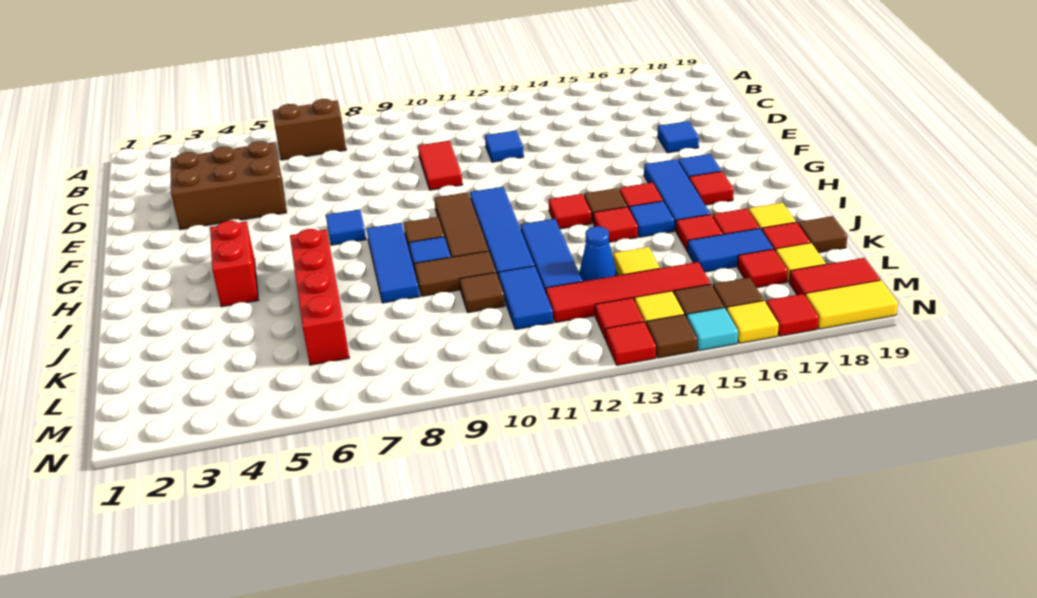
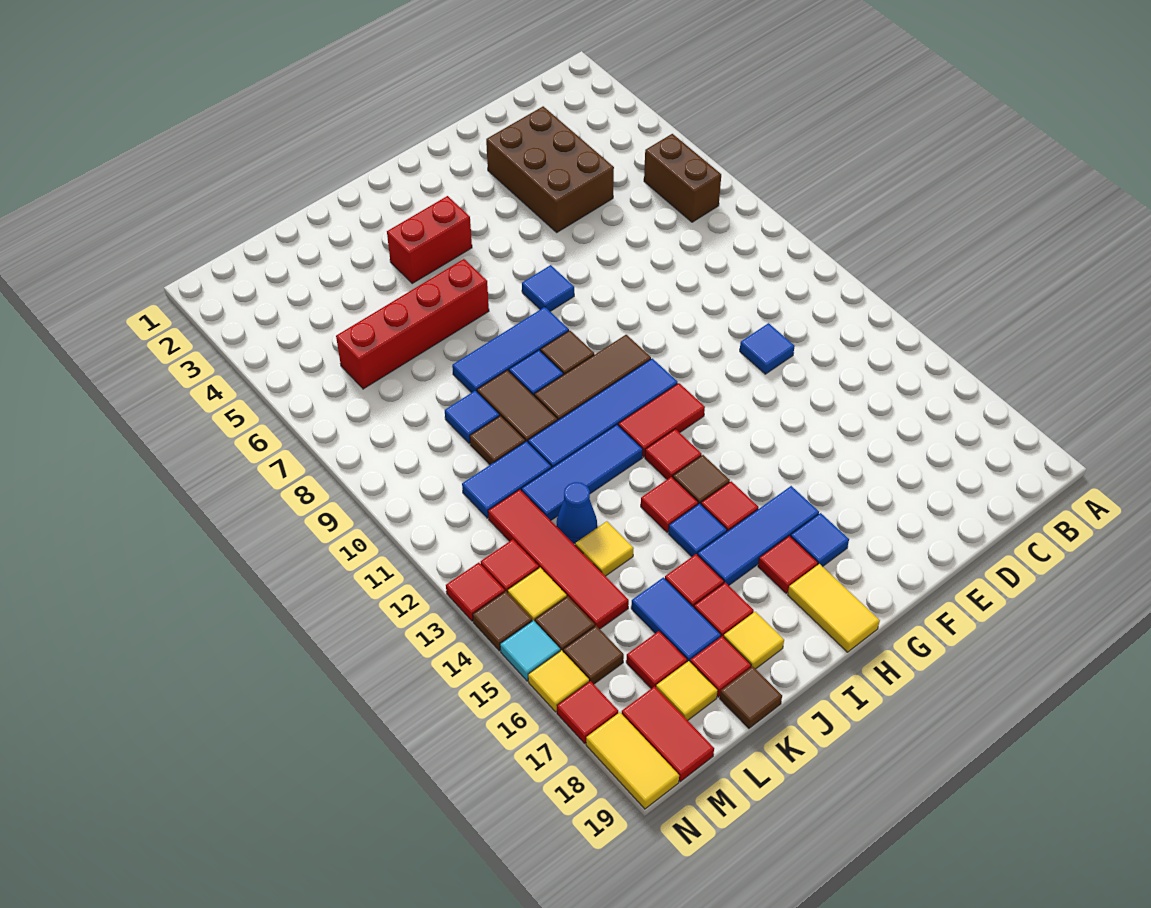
red 1x2 tile [418,141,463,190] -> red 1x2 tile moved to [618,383,705,457]
blue 1x1 tile [658,121,699,153] -> blue 1x1 tile moved to [445,390,500,444]
none -> yellow 1x2 tile [788,564,880,652]

